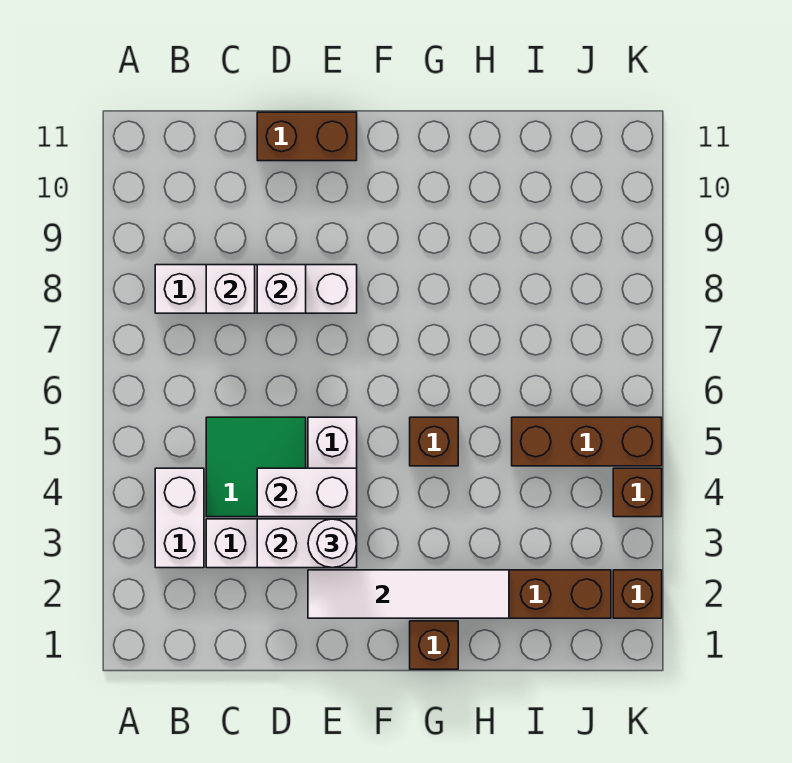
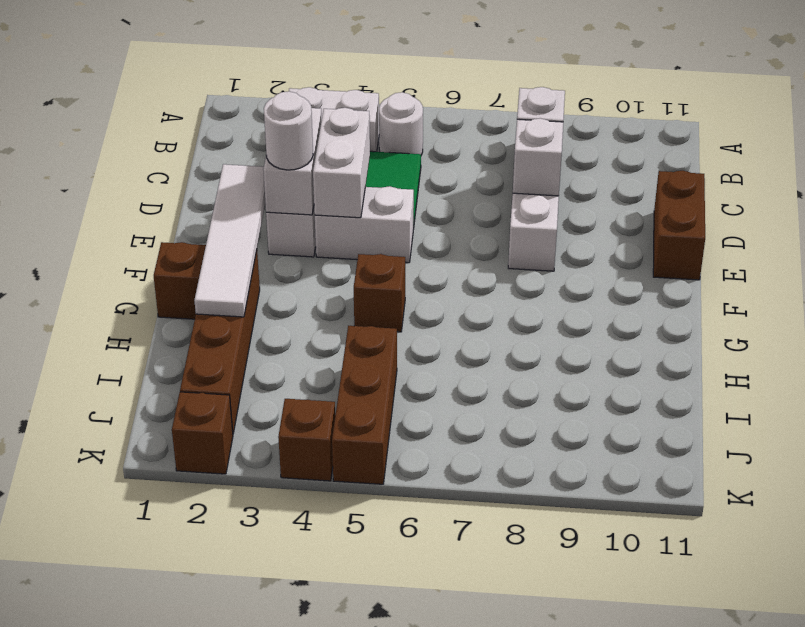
none -> white 1x1 round brick [379,92,423,155]

